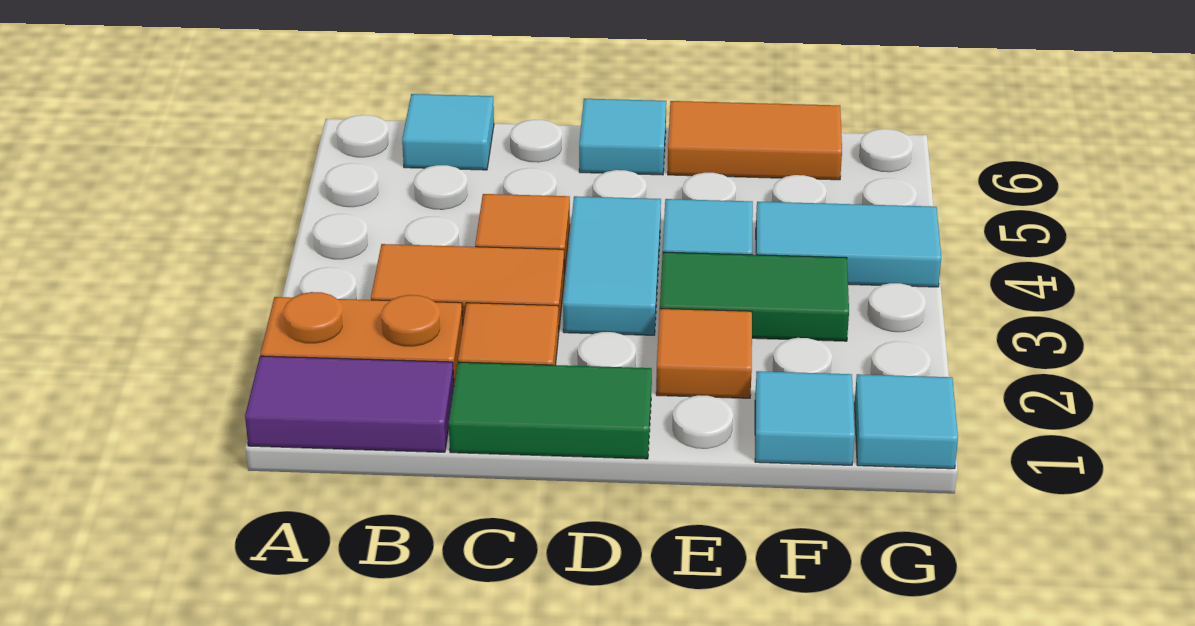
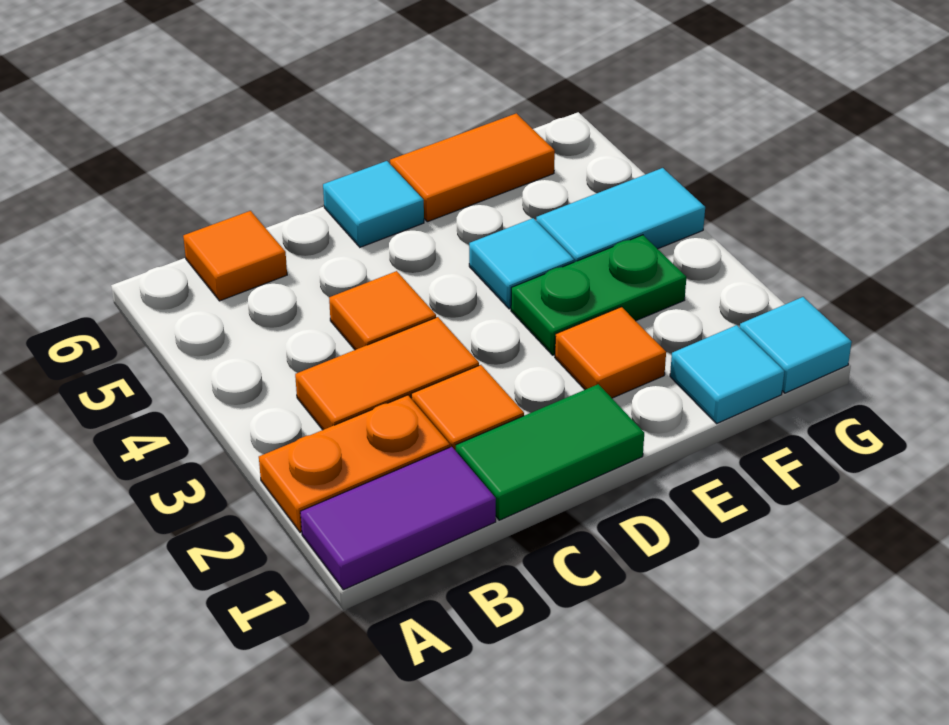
cyan 1x1 tile [402,94,494,170] -> orange 1x1 tile [183,211,287,301]
cyan 1x2 tile [563,196,661,335] -> none
green 1x2 tile [660,252,849,341] -> green 1x2 plate [511,235,686,355]

